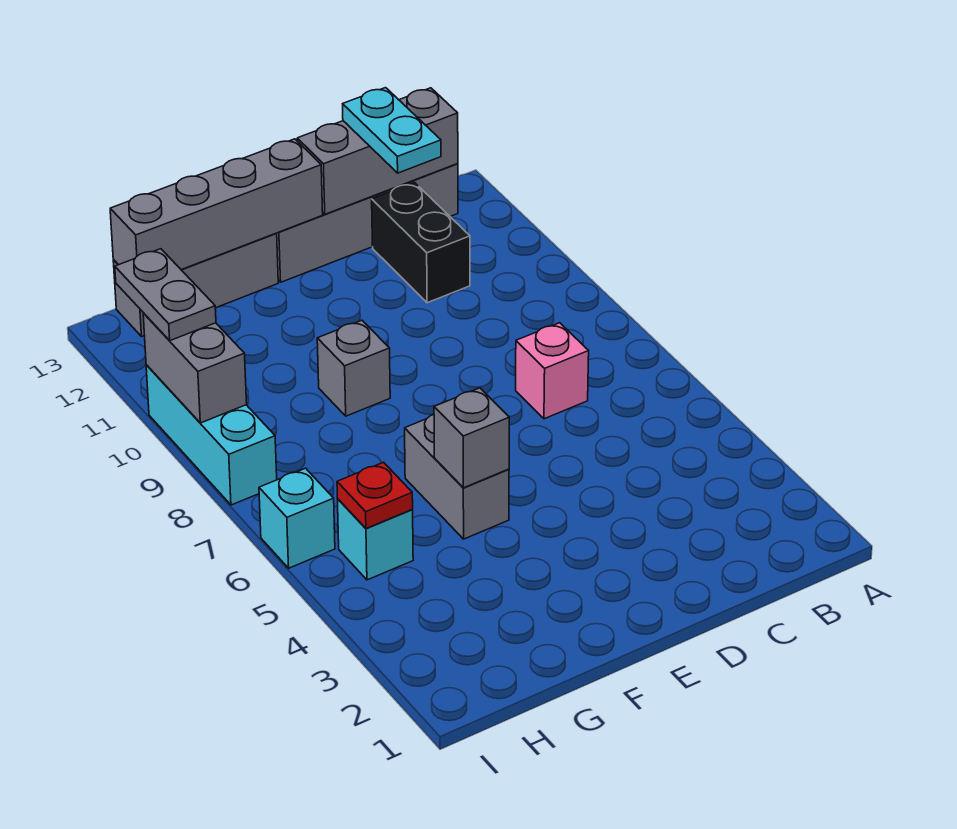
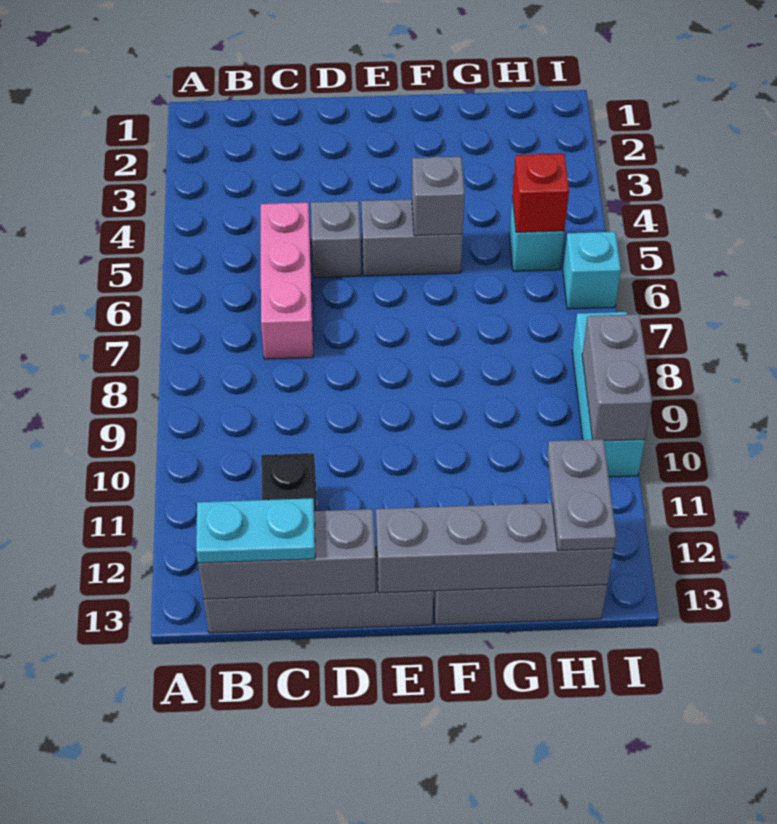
pink 1x1 brick [516,323,589,419] -> pink 1x3 brick [261,203,313,359]
cyan 1x2 plate [343,88,441,173] -> cyan 1x2 plate turned to [196,498,315,563]
grey 1x2 brick [405,415,509,539] -> grey 1x2 brick turned to [361,199,463,276]
grey 1x1 brick [317,320,390,416] -> grey 1x1 brick moved to [311,201,361,278]
red 1x1 plate [337,462,413,528] -> red 1x1 brick [512,153,569,232]
grey 1x2 plate [115,249,216,341] -> grey 1x2 plate moved to [547,439,616,550]

